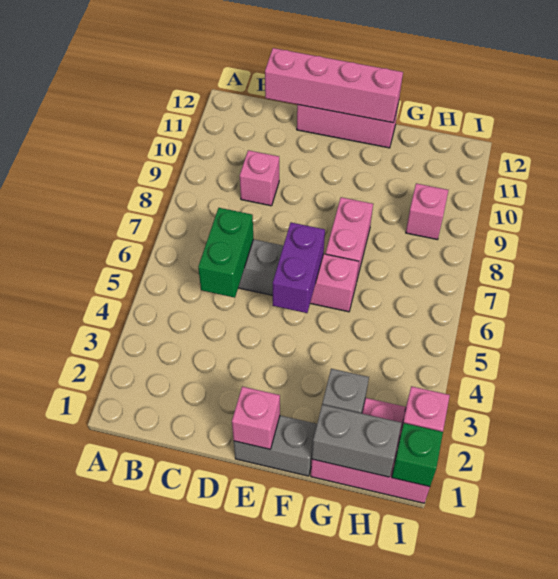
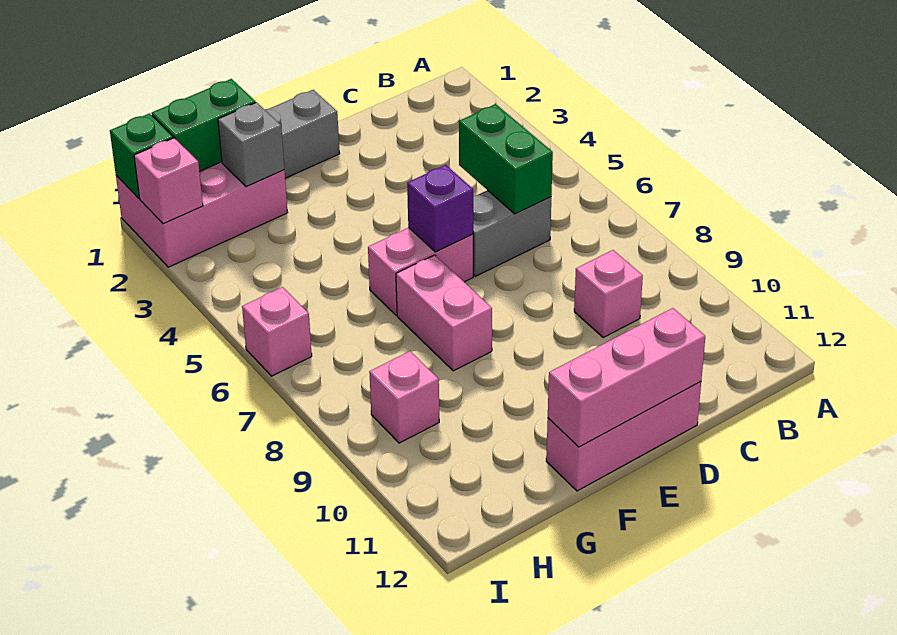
pink 1x4 brick [265,48,403,123] -> pink 1x3 brick [548,308,705,447]
pink 1x1 brick [232,387,280,449] -> pink 1x1 brick moved to [242,287,312,376]
purple 1x2 brick [273,223,325,313] -> purple 1x1 brick [407,165,473,252]
grey 1x2 brick [312,405,402,477] -> green 1x2 brick [152,79,256,172]

